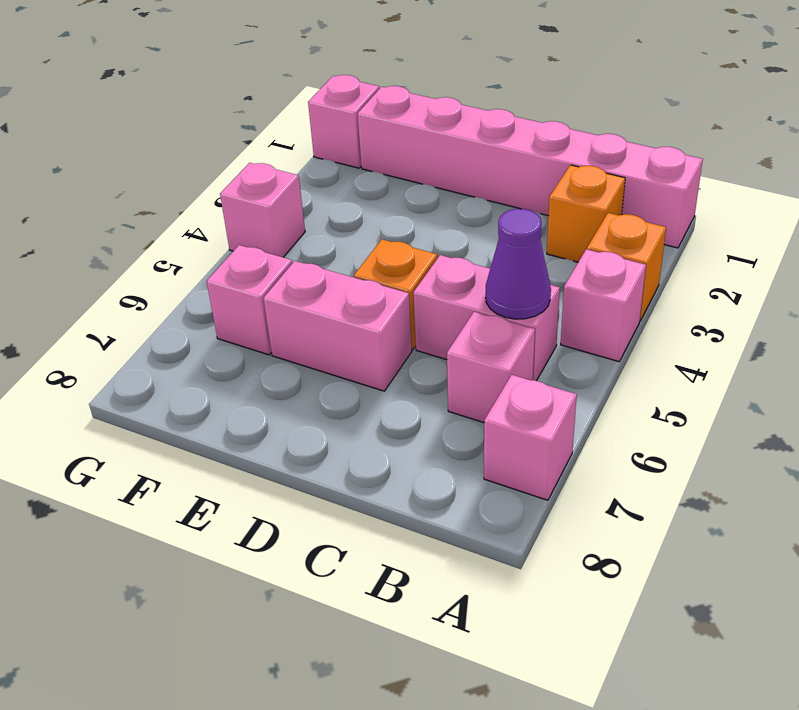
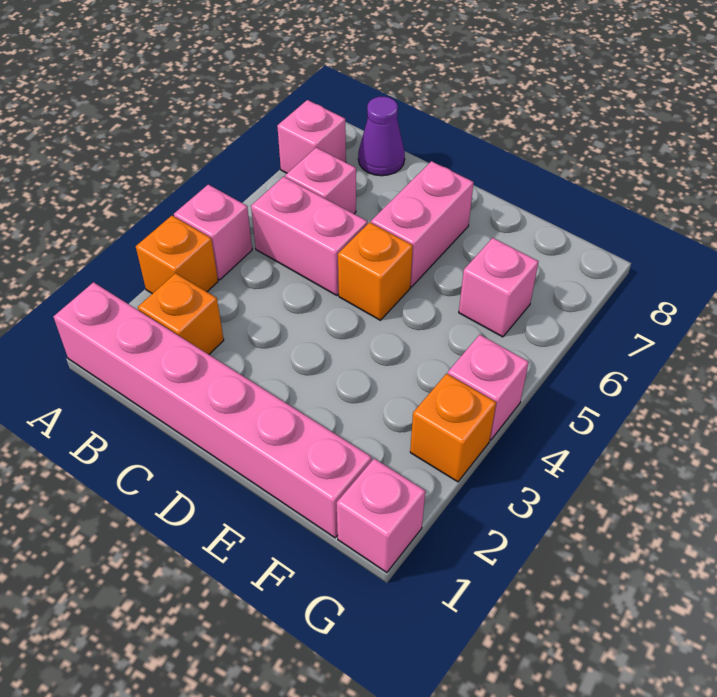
purple 1x1 cone [486,209,551,319] -> purple 1x1 cone moved to [358,97,405,176]
pink 1x2 brick [263,261,412,391] -> pink 1x2 brick turned to [371,161,474,287]
none -> orange 1x1 brick [410,374,496,482]

